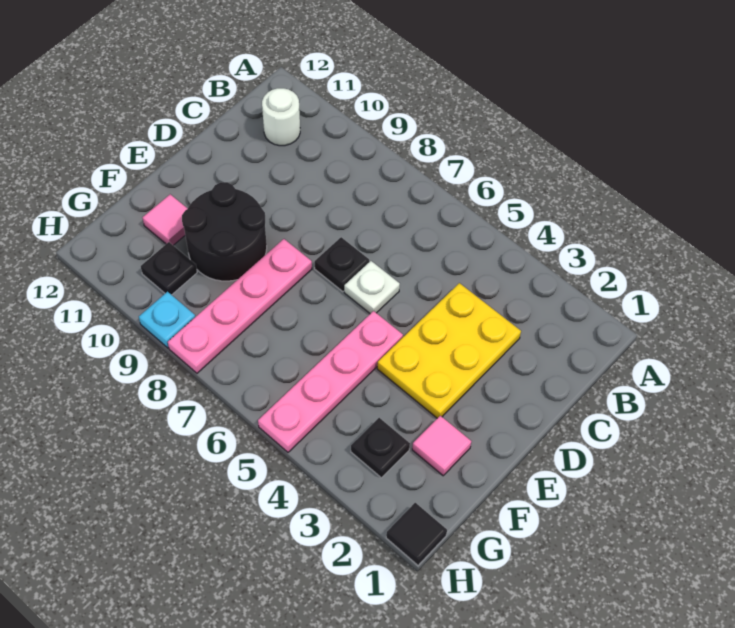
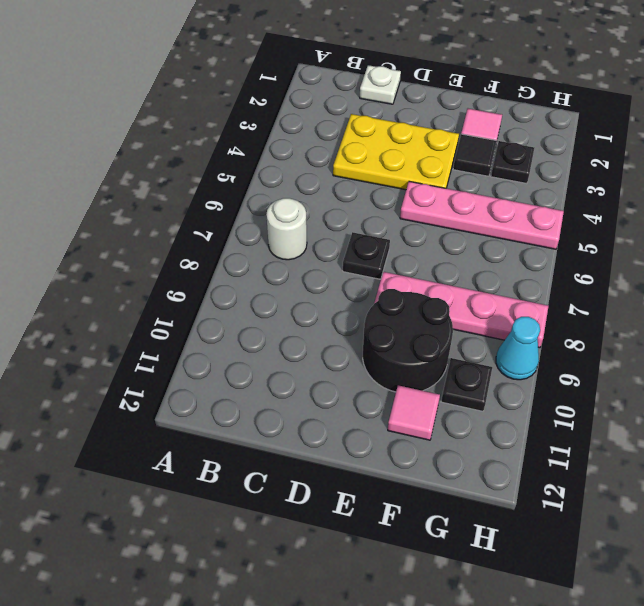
white 1x1 round brick [262,88,300,146] -> white 1x1 round brick moved to [266,198,307,260]
white 1x1 plate [344,261,400,314] -> white 1x1 plate moved to [360,65,401,104]
black 1x1 tile [386,503,447,565] -> black 1x1 tile moved to [453,134,497,176]
cyan 1x1 plate [139,292,195,348] -> cyan 1x1 cone [496,317,540,380]

